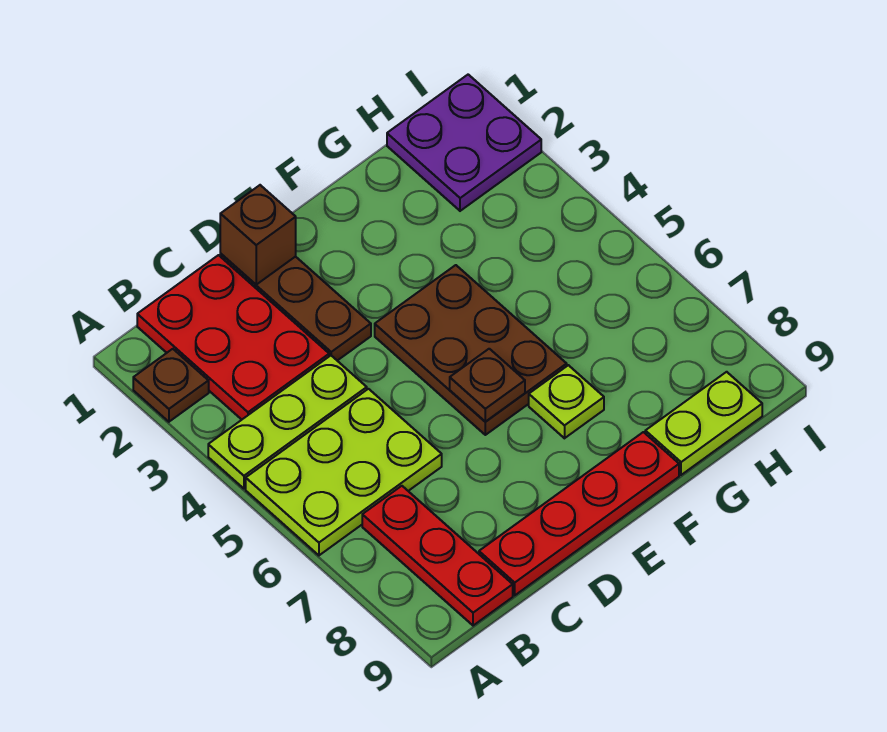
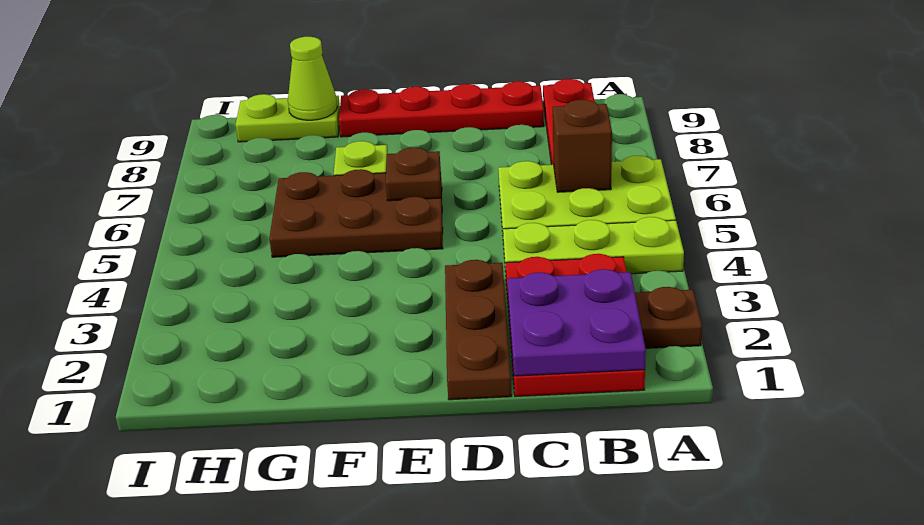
brown 1x1 brick [220,185,296,285] -> brown 1x1 brick moved to [553,100,612,192]
brown 2x3 plate [375,265,567,435] -> brown 2x3 plate turned to [269,169,443,257]
none -> lime 1x1 cone [288,37,337,120]
purple 2x2 plate [387,75,541,211] -> purple 2x2 plate moved to [508,269,646,376]

